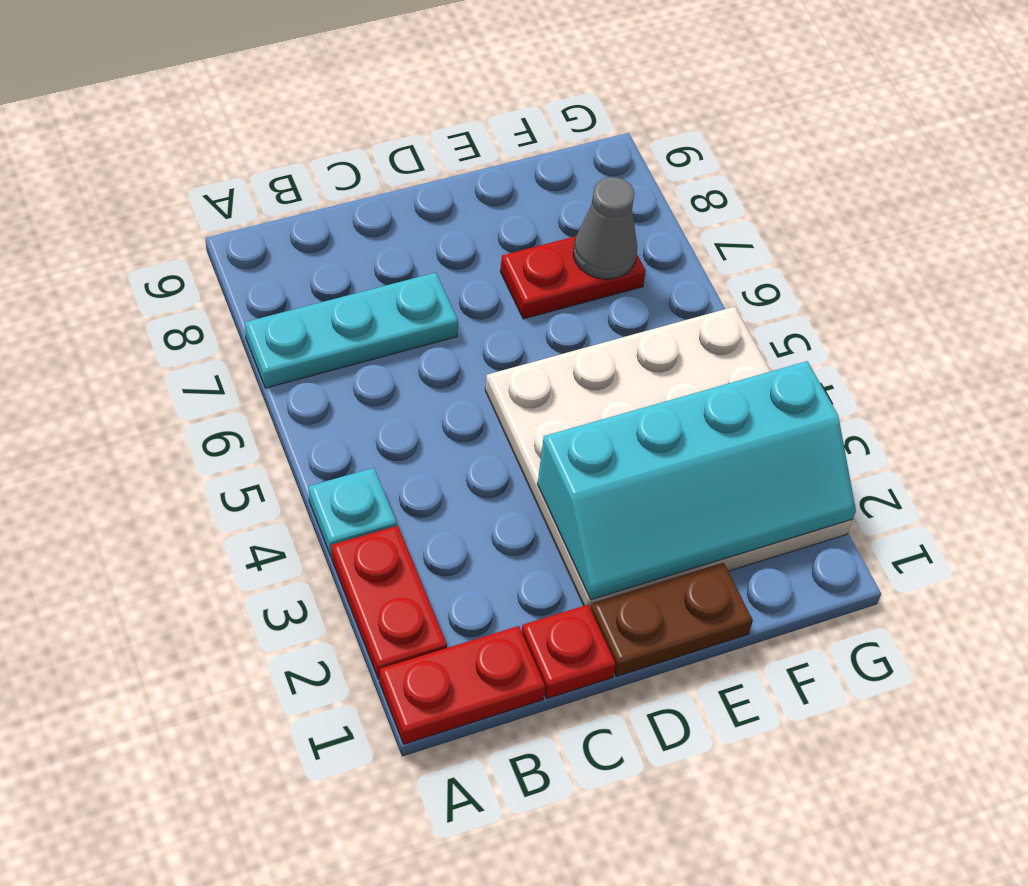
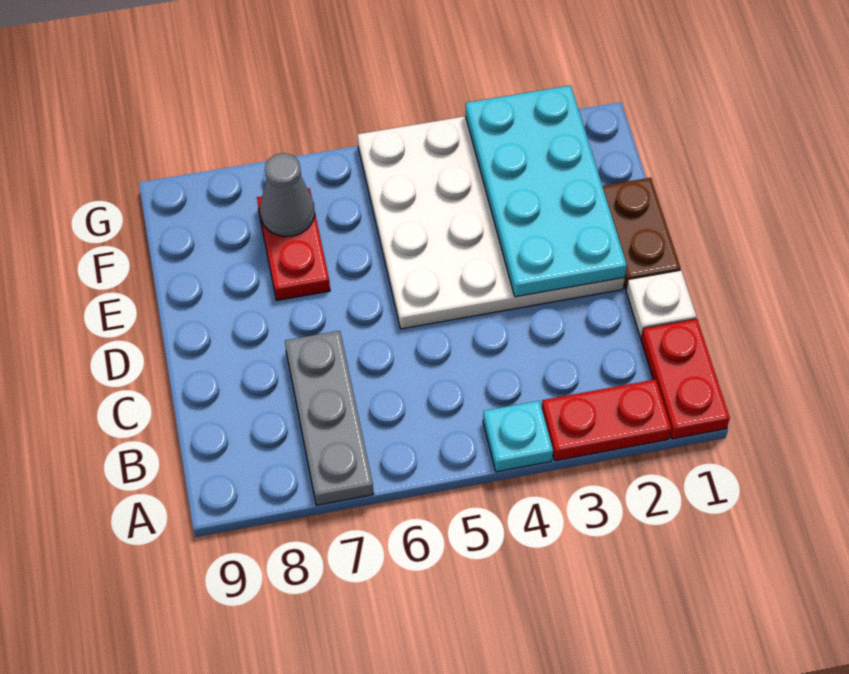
cyan 1x3 plate [245,273,458,388] -> grey 1x3 plate [285,331,373,505]
red 1x1 plate [522,605,616,699] -> white 1x1 plate [626,270,696,337]
cyan 2x4 slope [537,361,856,600] -> cyan 2x4 plate [465,85,627,297]

